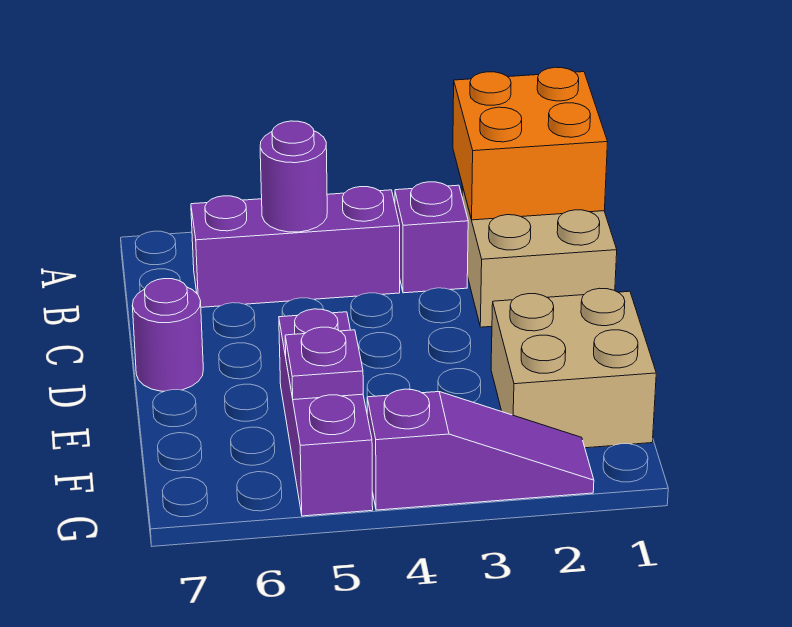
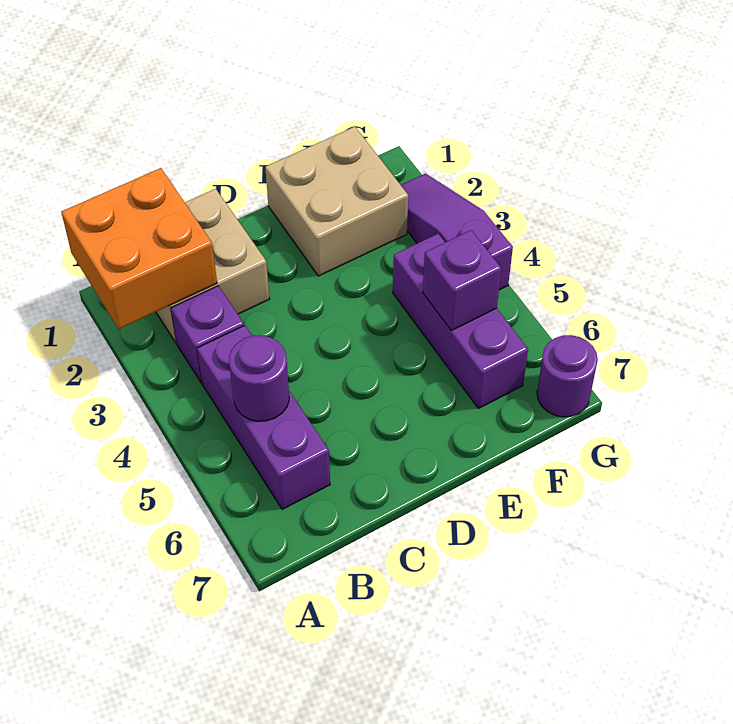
purple 1x1 round brick [132,279,203,391] -> purple 1x1 round brick moved to [537,335,598,417]
purple 1x3 brick [279,309,373,516] -> purple 1x3 brick turned to [393,234,528,408]
purple 1x1 plate [285,327,363,400] -> purple 1x1 brick [423,230,501,330]

